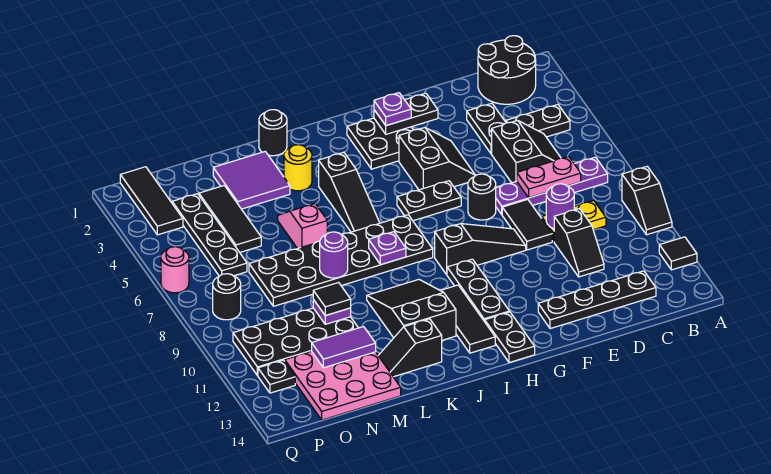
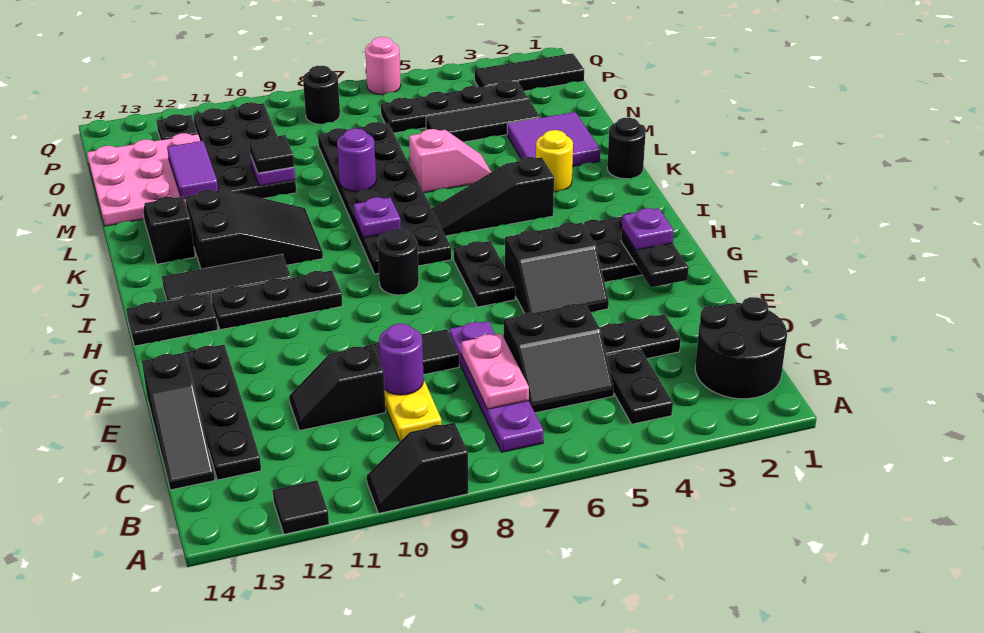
black 1x1 round brick [468,174,496,220] -> black 1x1 round brick moved to [377,229,419,295]
black 1x3 slope [435,224,526,274] -> black 1x3 slope moved to [142,353,215,490]

